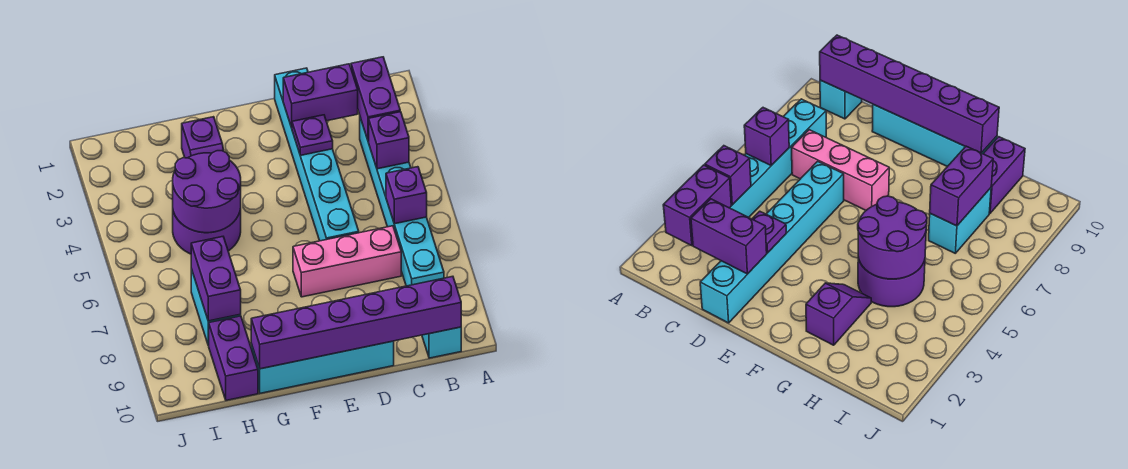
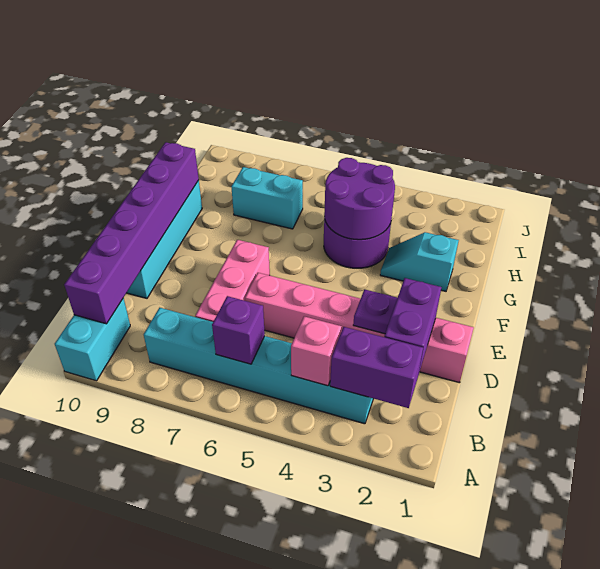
purple 1x1 brick [369,112,409,169] -> pink 1x1 brick [291,316,341,386]
cyan 1x1 brick [422,327,461,358] -> cyan 1x2 brick [55,298,130,381]
cyan 1x6 brick [275,68,359,241] -> pink 1x6 brick [245,273,474,383]
purple 1x2 slope [182,117,224,158] -> cyan 1x2 slope [380,232,459,291]
purple 1x2 brick [191,237,241,321] -> none
purple 1x2 brick [208,316,258,400] -> none

